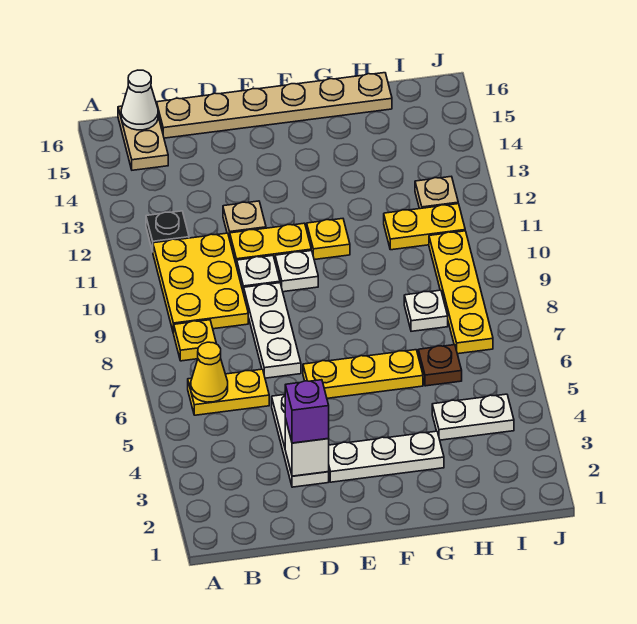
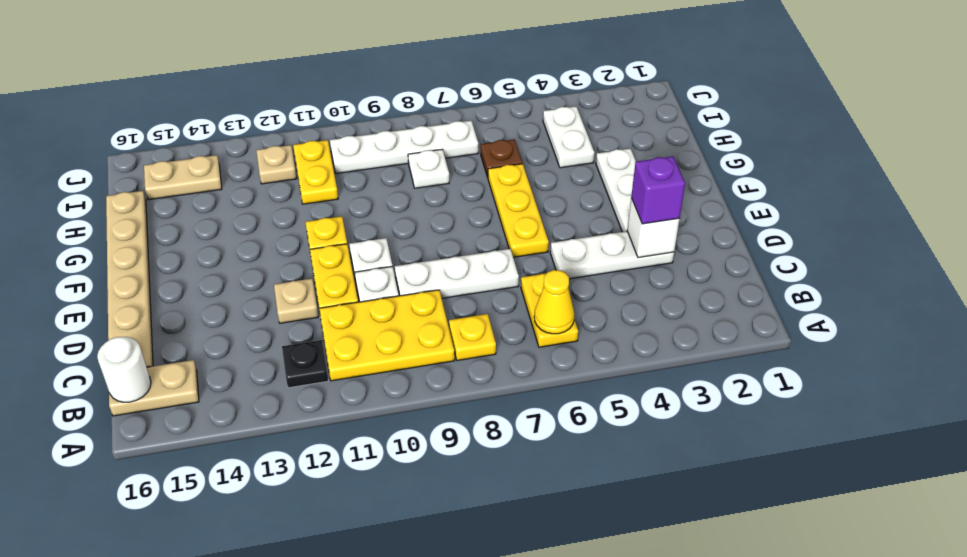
white 1x1 cone [121,70,158,130] -> white 1x1 round brick [97,337,151,402]
yellow 1x4 plate [429,231,493,354] -> white 1x4 plate [330,121,479,174]
none -> tan 1x2 plate [144,155,222,200]

